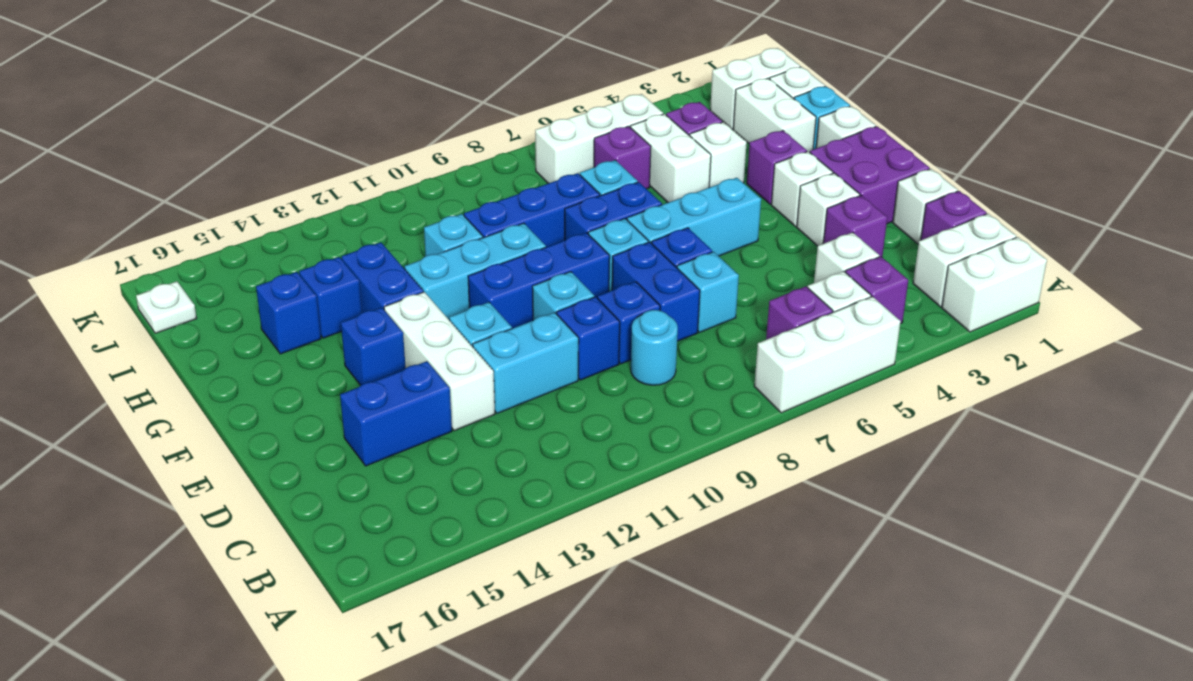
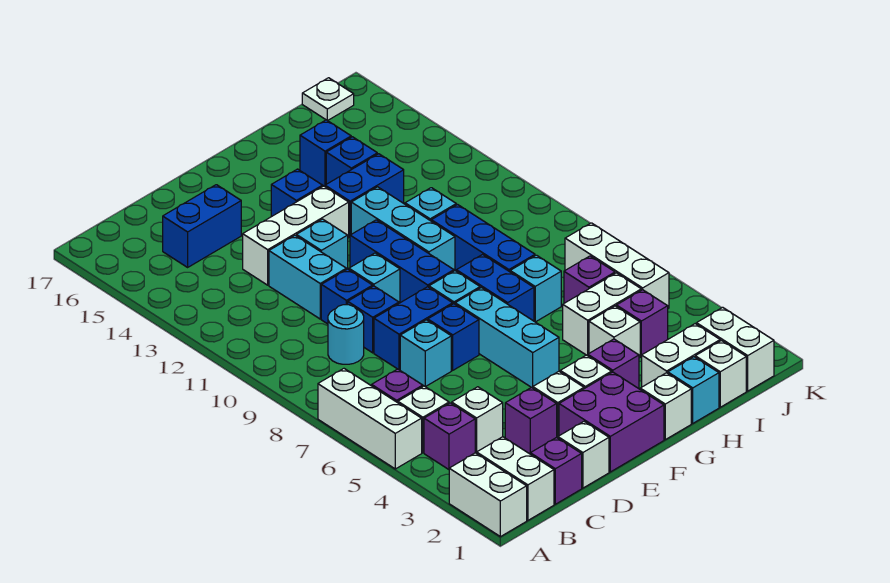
blue 1x2 brick [340,361,452,466] -> blue 1x2 brick turned to [163,185,241,267]

